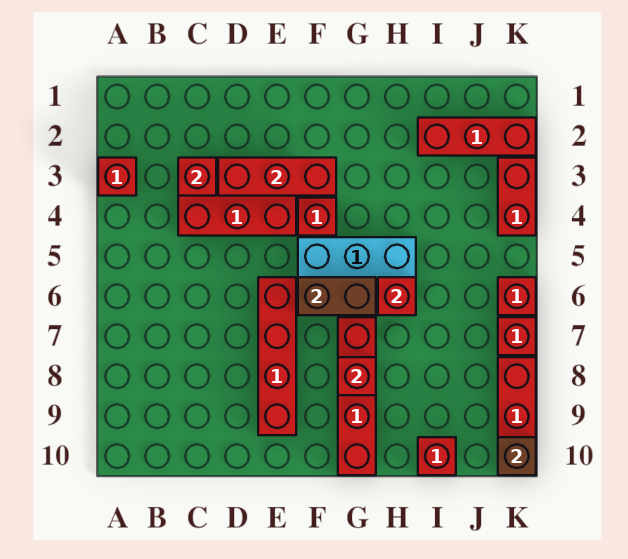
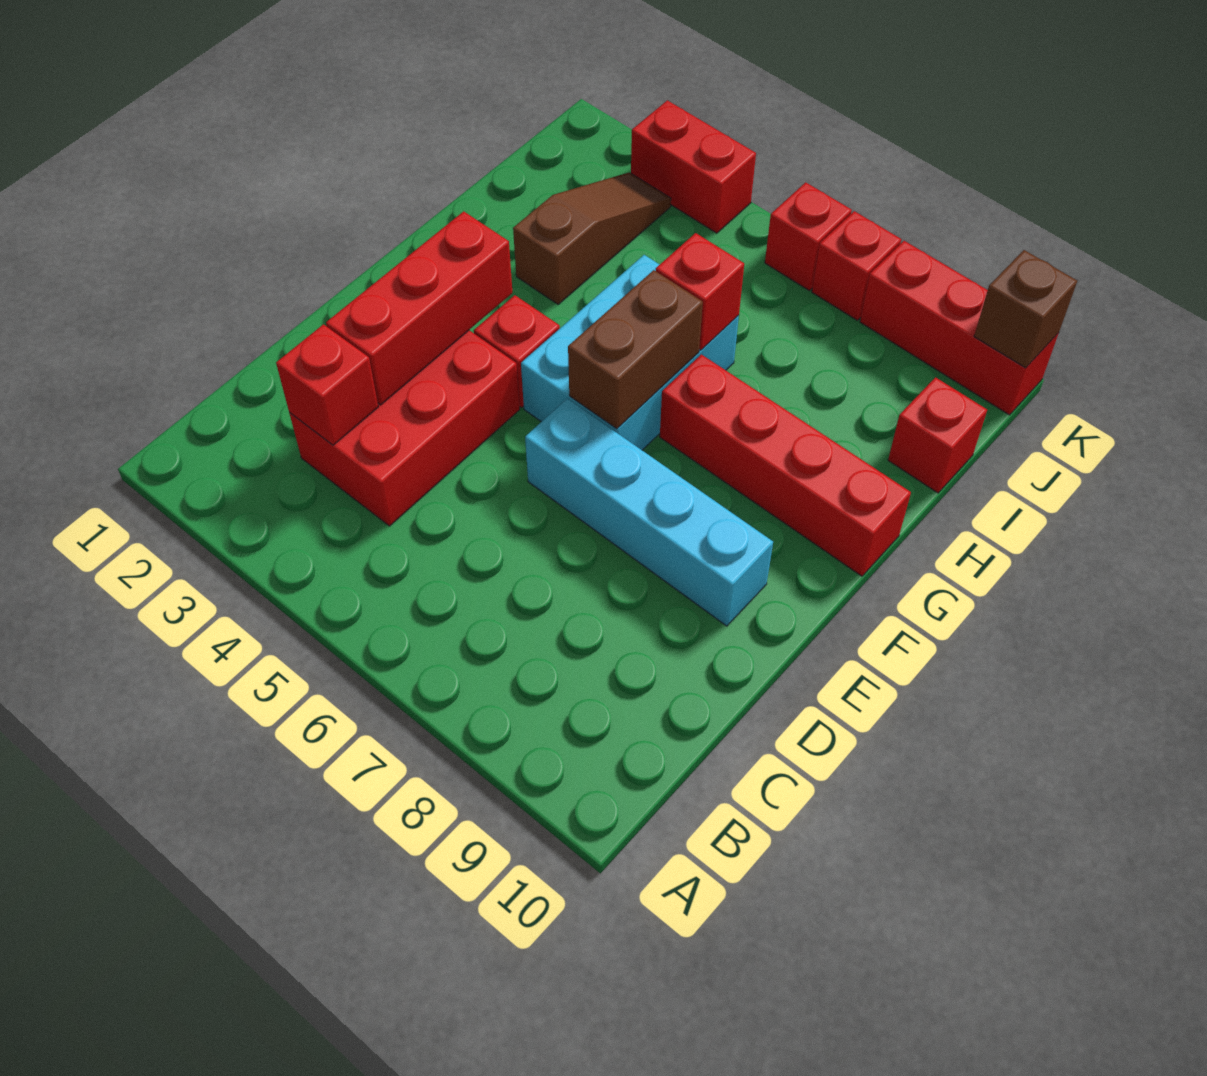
red 1x1 brick [98,158,136,196] -> none
red 1x4 brick [258,277,296,435] -> cyan 1x4 brick [525,399,773,626]
red 1x1 brick [338,357,376,395] -> none
none -> brown 1x3 slope [513,173,671,304]
red 1x3 brick [418,118,536,156] -> none

